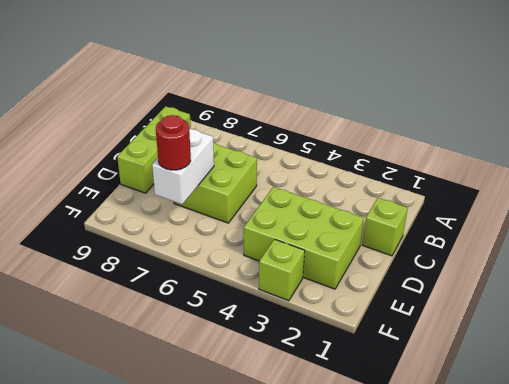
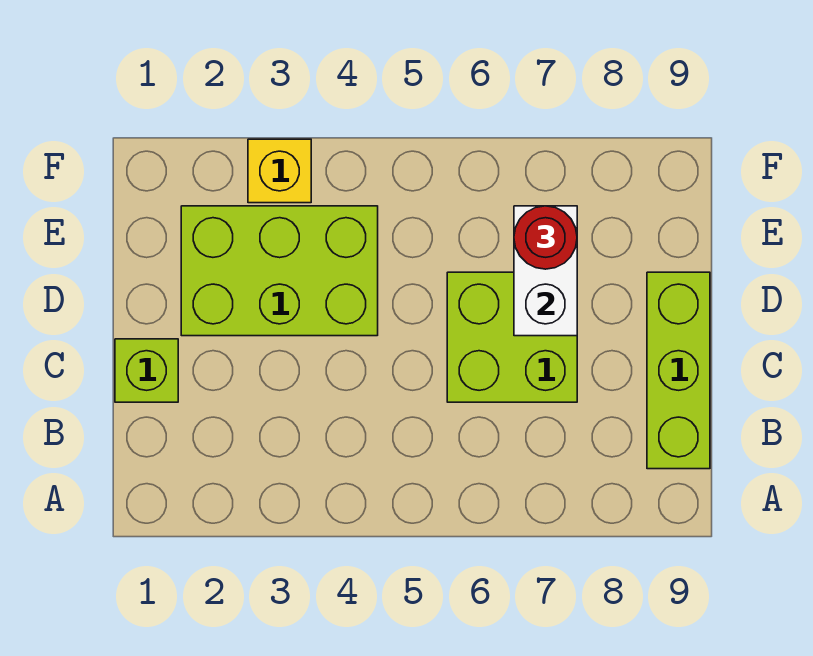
lime 1x1 brick [259,239,305,301] -> yellow 1x1 brick [248,139,311,203]

